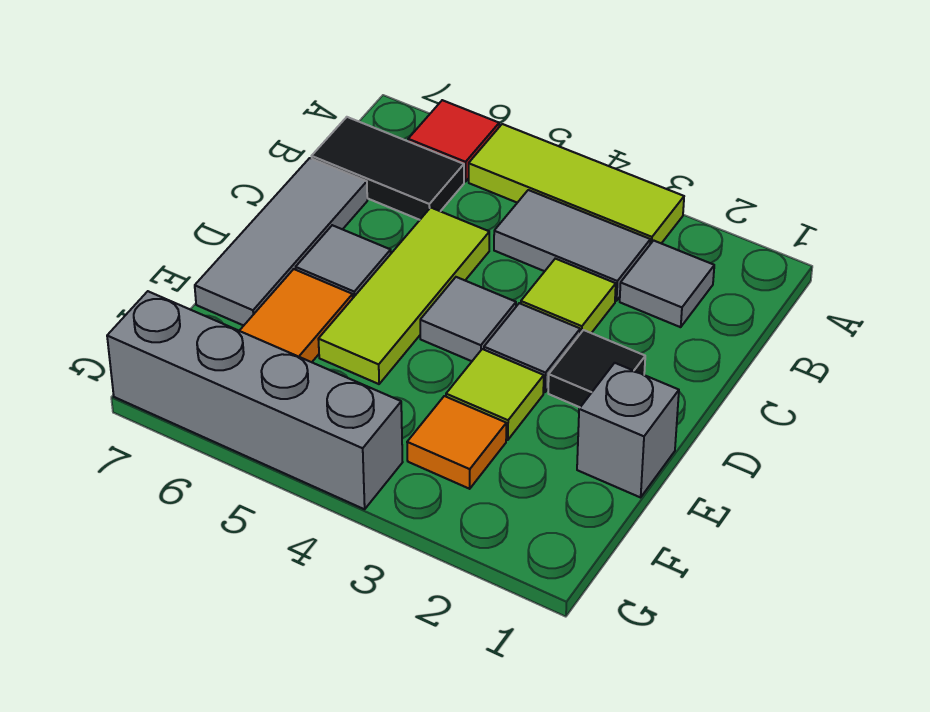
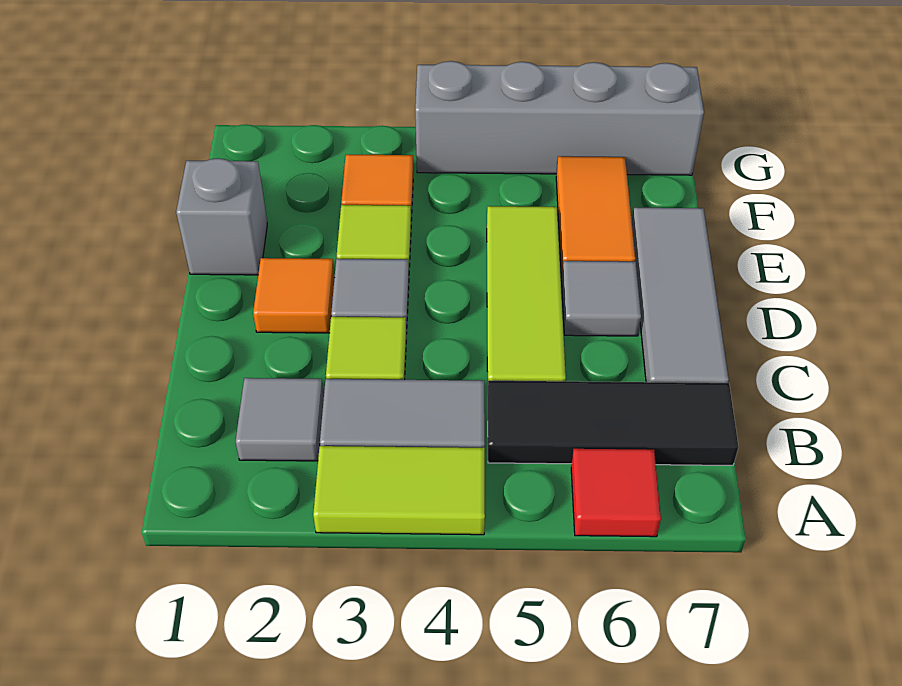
lime 1x3 tile [469,124,684,244] -> lime 1x2 tile [313,446,485,535]
black 1x2 tile [312,117,464,220] -> black 1x3 tile [488,381,739,465]
black 1x1 tile [548,330,645,407] -> orange 1x1 tile [253,258,335,333]
grey 1x1 tile [420,277,516,361] -> none

